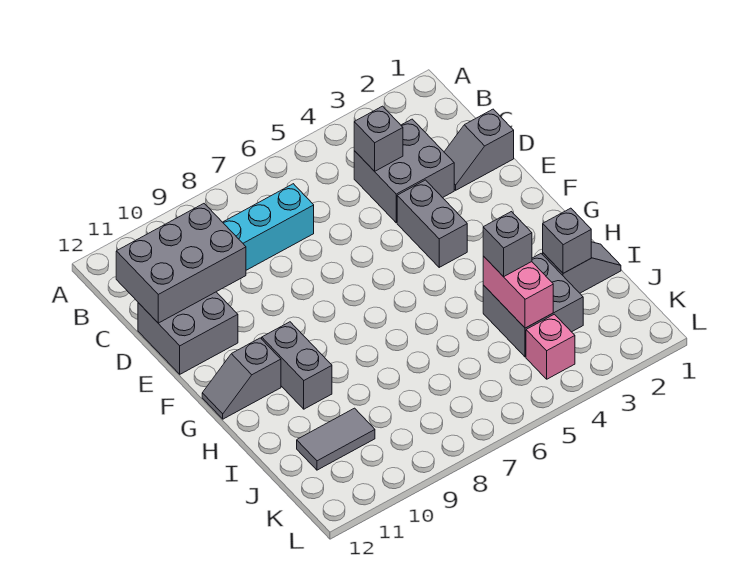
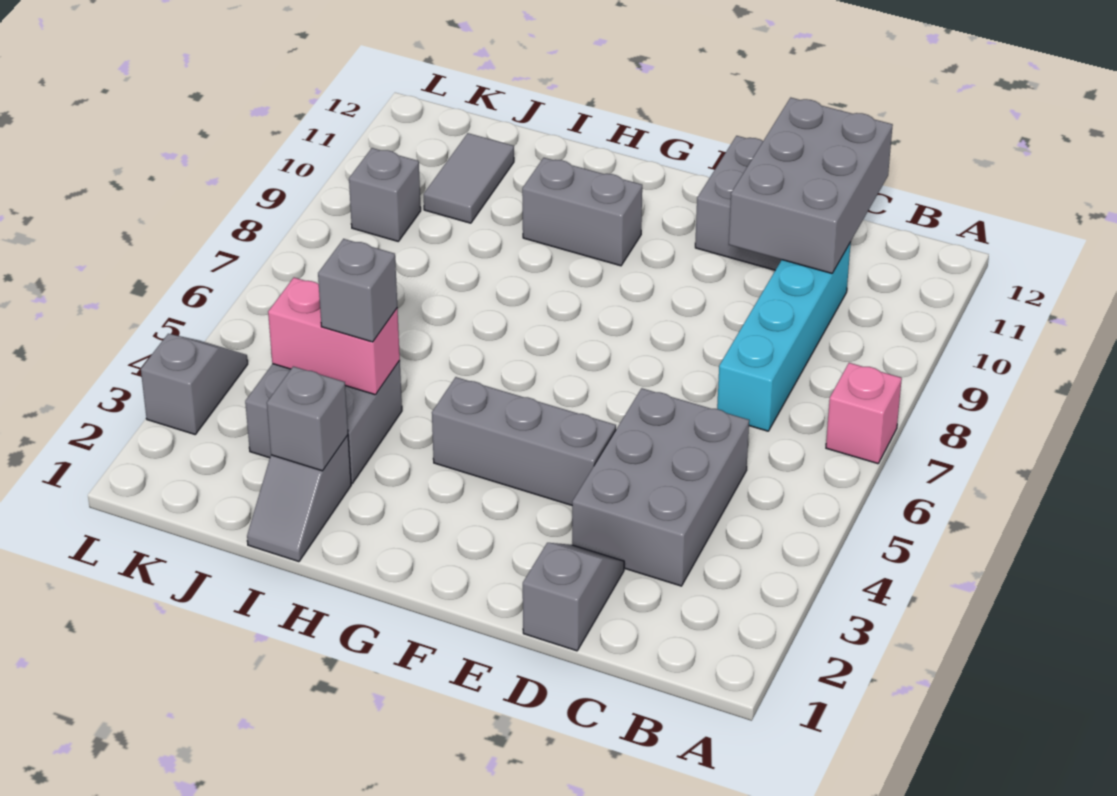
grey 2x2 brick [354,119,454,223] -> grey 2x3 brick [572,388,749,586]
grey 1x1 brick [354,106,403,171] -> grey 1x1 brick moved to [349,148,421,241]
grey 1x2 brick [397,180,467,267] -> grey 1x3 brick [432,377,616,505]
grey 1x2 slope [202,338,281,419] -> grey 1x2 slope moved to [141,334,248,434]
pink 1x1 brick [526,314,575,379] -> pink 1x1 brick moved to [826,363,902,464]

